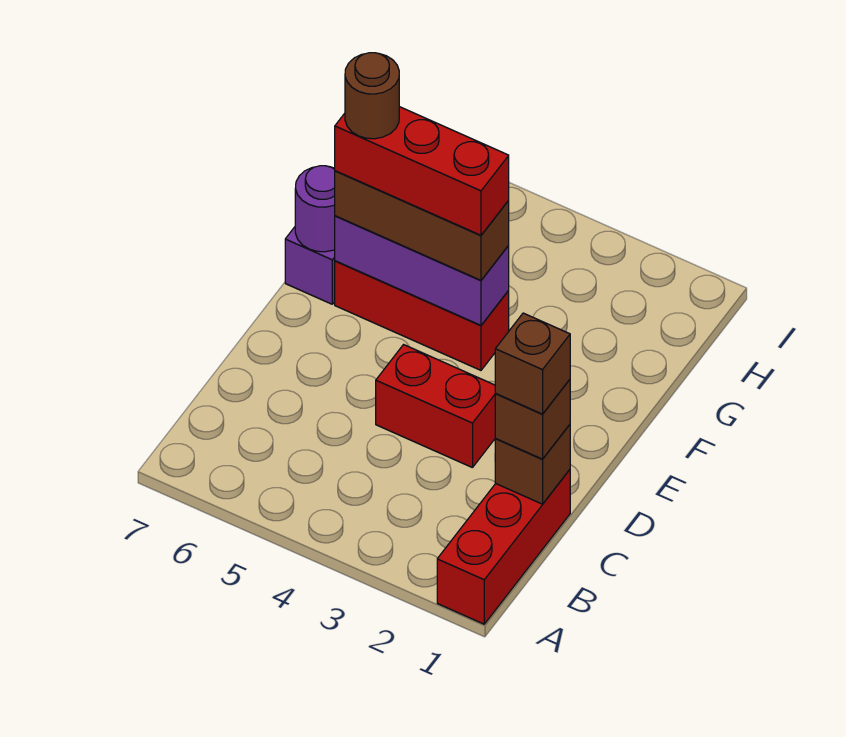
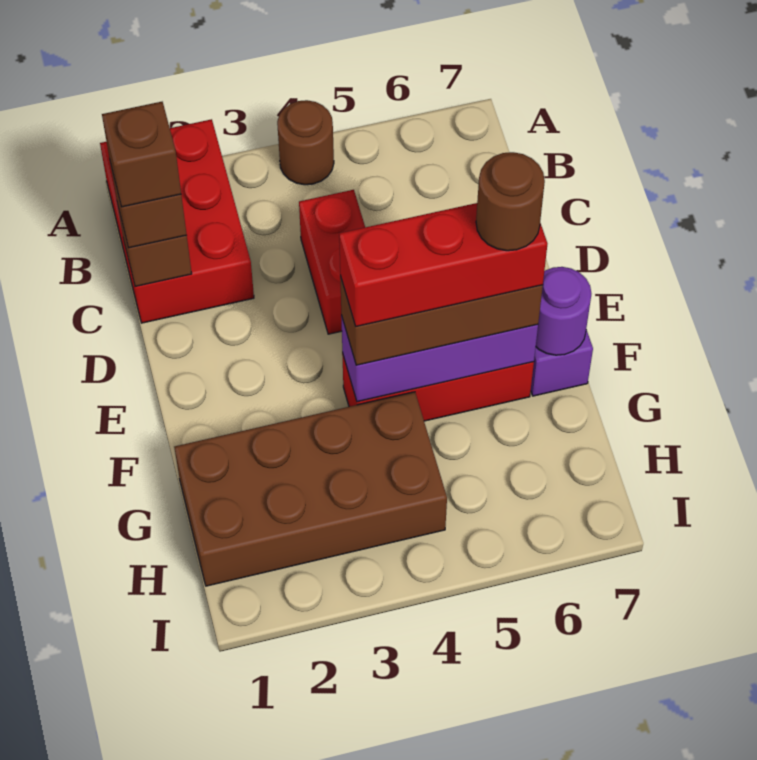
red 1x3 brick [437,470,570,624] -> red 2x3 brick [100,119,254,323]
none -> brown 1x1 round brick [277,100,334,185]
red 1x2 brick [376,345,496,468] -> red 1x2 brick turned to [299,190,365,334]
none -> brown 2x4 brick [174,392,447,586]

